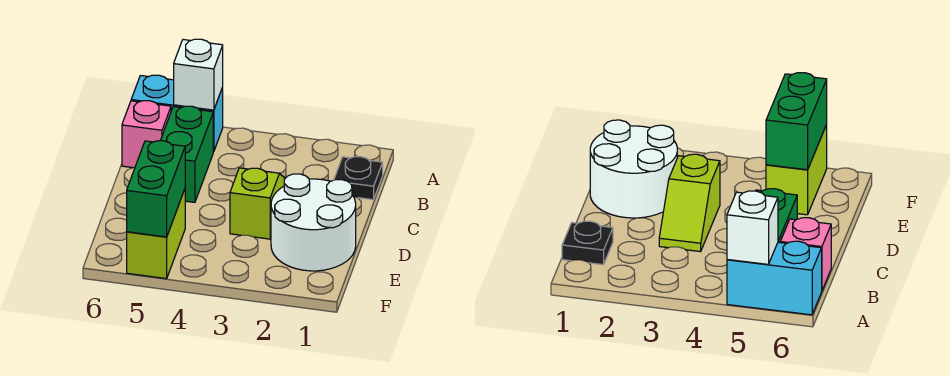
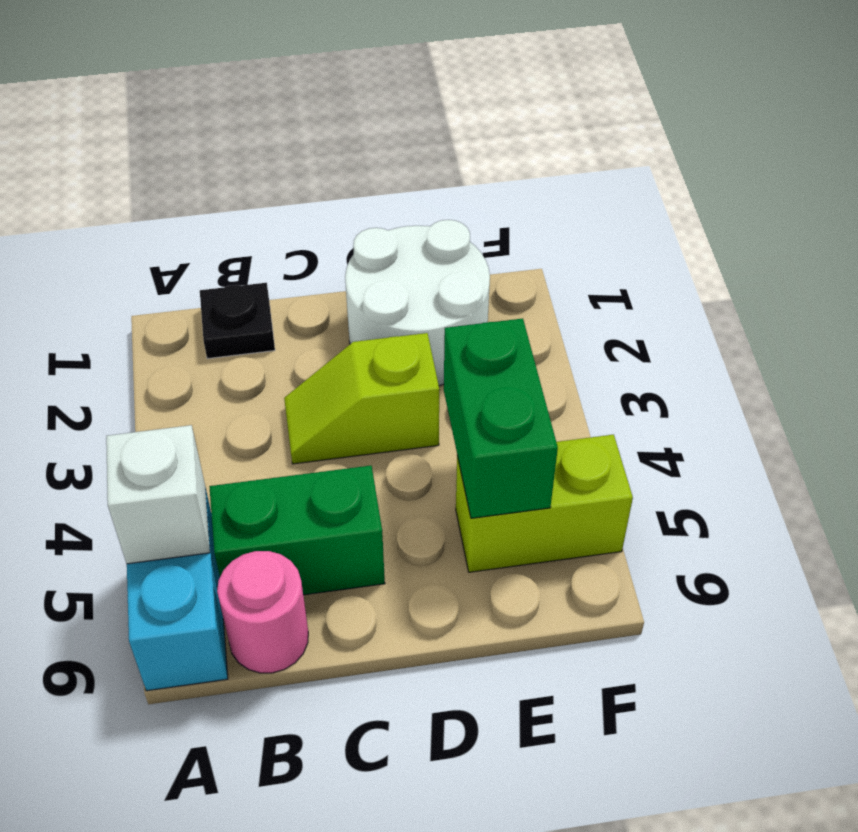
pink 1x1 brick [122,101,171,168] -> pink 1x1 round brick [217,551,308,673]
green 1x2 brick [127,141,185,237] -> green 1x2 brick turned to [444,319,558,518]

